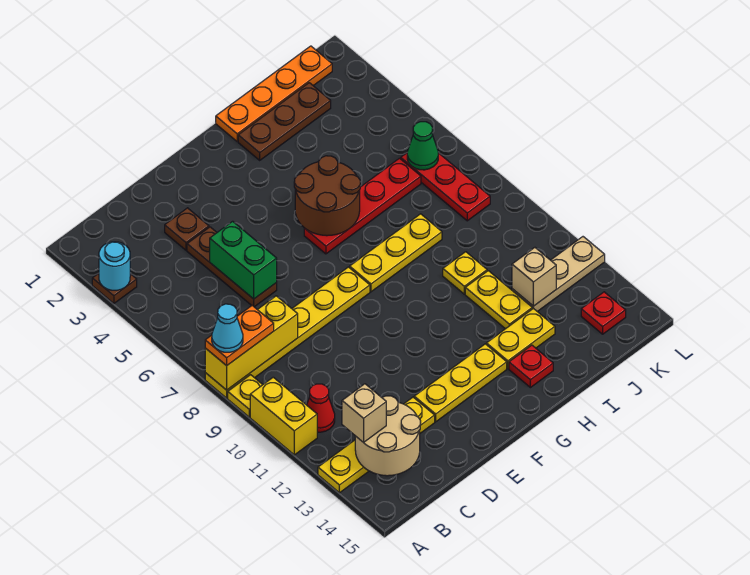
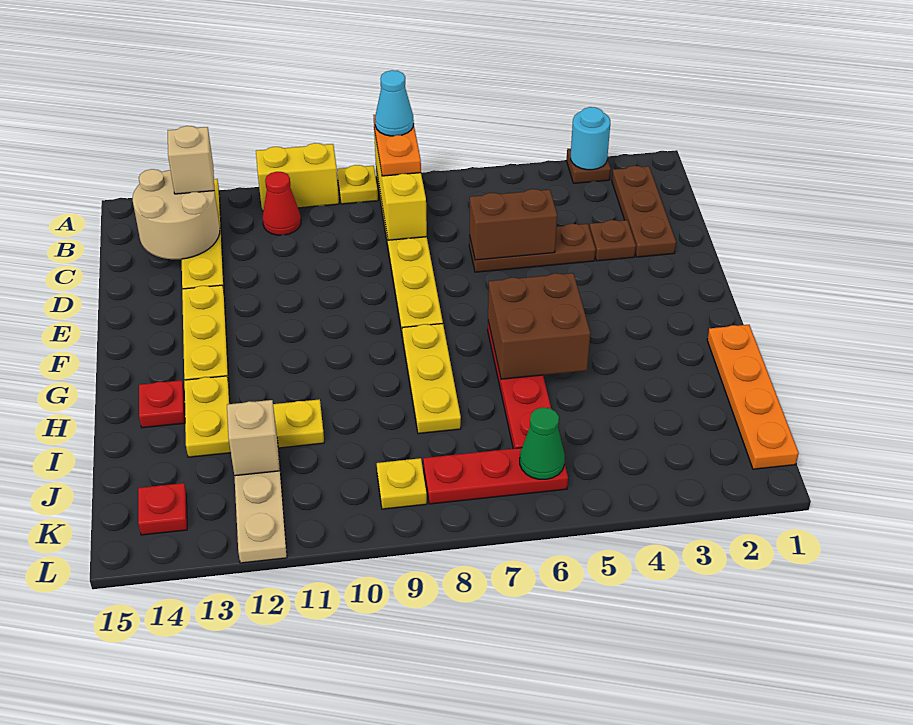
green 1x2 brick [210,221,277,299] -> brown 1x2 brick [470,189,557,260]
brown 2x2 round brick [294,156,360,236] -> brown 2x2 brick [488,273,590,379]
brown 1x3 plate [238,83,331,160] -> brown 1x3 plate moved to [612,166,676,257]
yellow 1x1 plate [443,252,487,294] -> yellow 1x1 plate moved to [377,458,427,509]

